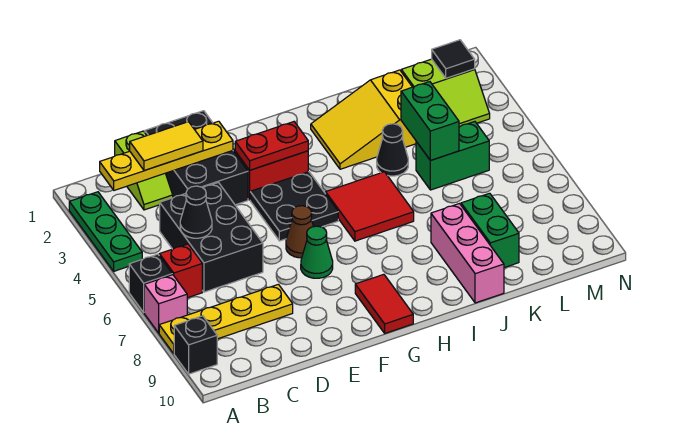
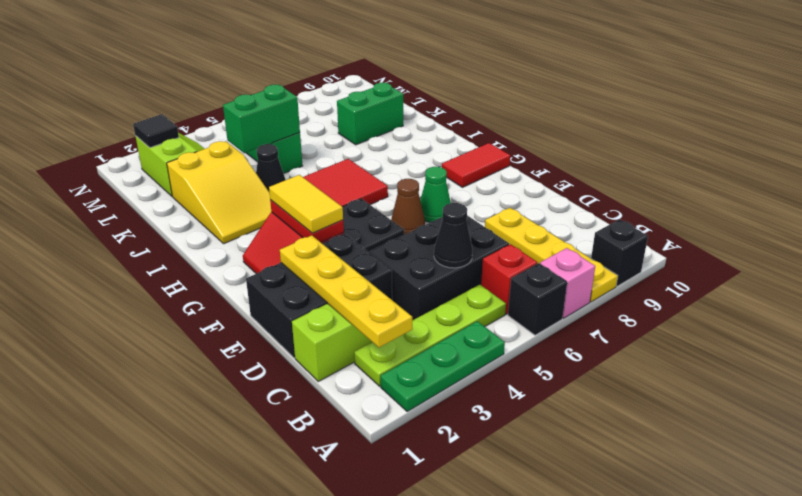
none -> lime 1x4 plate [354,285,506,386]
yellow 1x2 tile [130,122,203,171] -> yellow 1x2 tile moved to [269,175,343,233]
pink 1x3 brick [431,204,504,303] -> none

